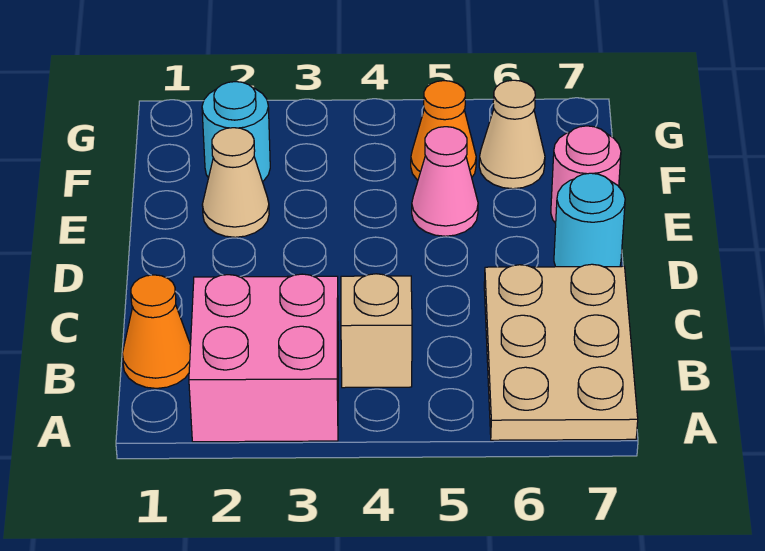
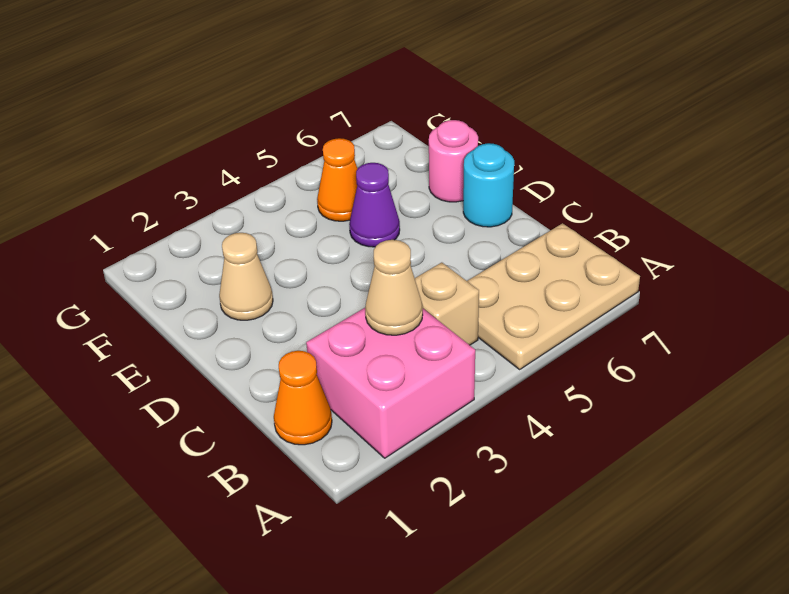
tan 2x3 plate [484,264,638,440] -> tan 2x3 plate turned to [467,223,640,369]
pink 1x1 cone [412,127,478,236] -> purple 1x1 cone [349,163,400,247]
cyan 1x1 round brick [202,82,270,182] -> none
tan 1x1 cone [479,80,545,189] -> tan 1x1 cone moved to [365,240,423,335]

